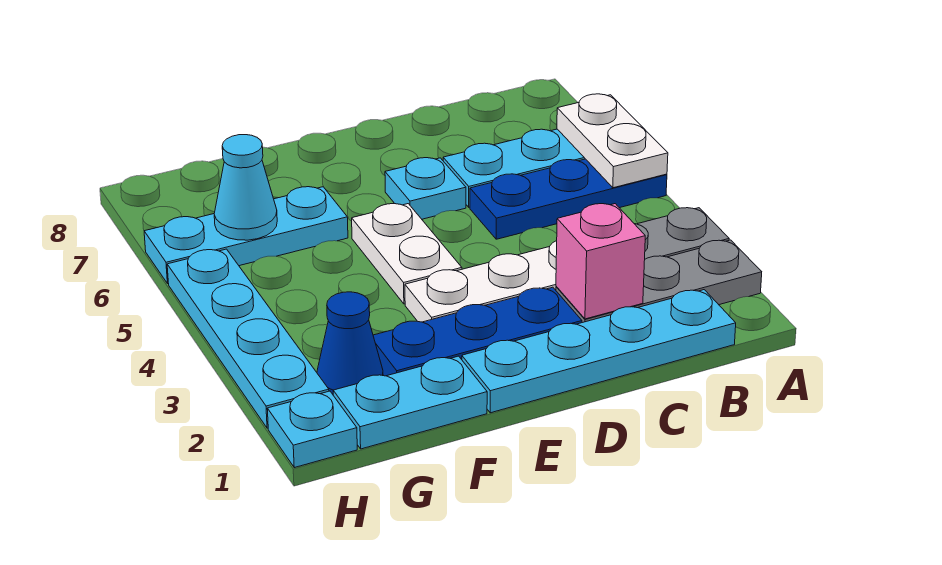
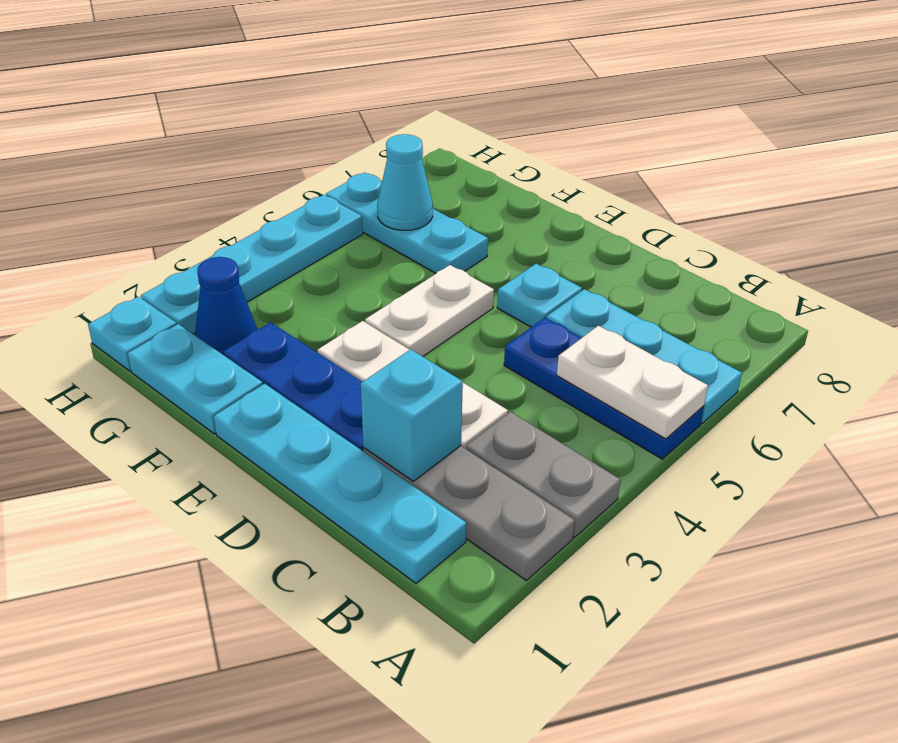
white 1x2 plate [557,94,668,188] -> white 1x2 plate turned to [557,326,708,439]
pink 1x1 brick [556,204,645,319] -> cyan 1x1 brick [361,349,463,481]

